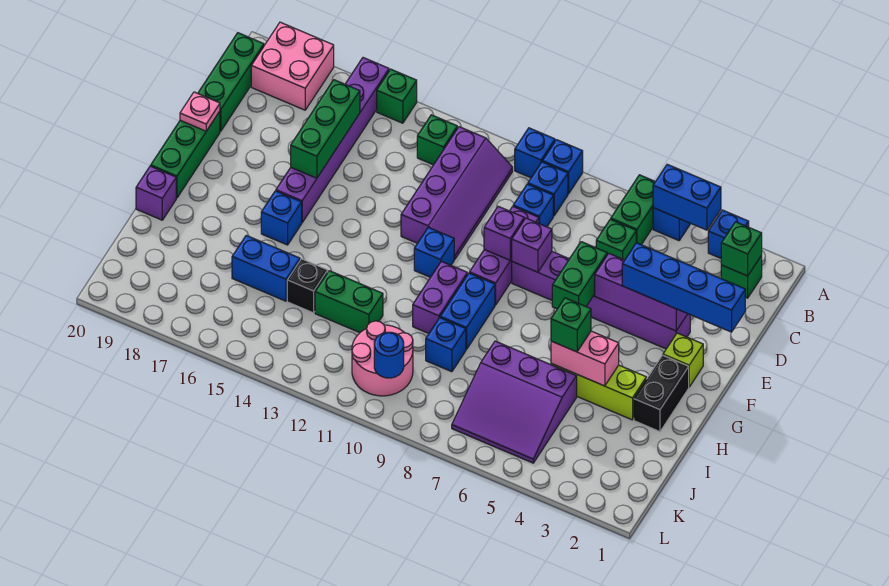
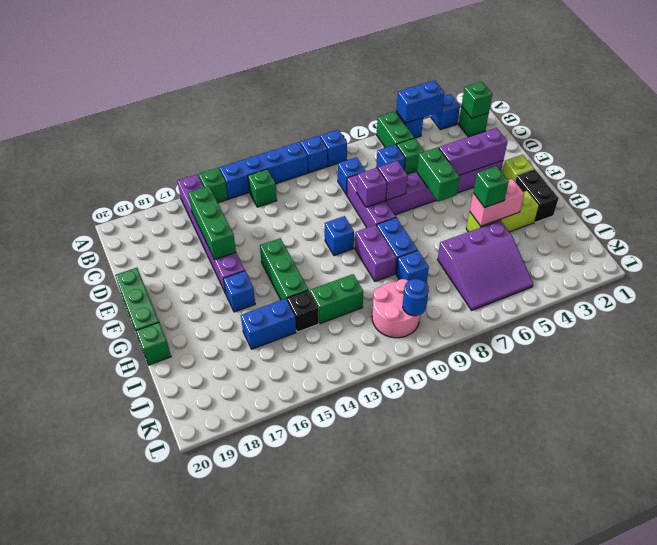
pink 2x2 brick [251,22,334,110] -> none
blue 1x1 brick [528,162,568,216] -> blue 1x1 brick moved to [376,144,405,169]
purple 2x4 slope [401,127,513,259] -> none
green 1x3 brick [198,33,264,131] -> green 1x3 brick moved to [260,238,308,300]
blue 1x4 brick [622,243,745,332] -> blue 1x4 brick moved to [219,142,308,199]
pink 1x1 plate [180,92,220,131] -> none
purple 1x1 brick [136,166,176,220] -> green 1x1 brick [136,323,171,365]

